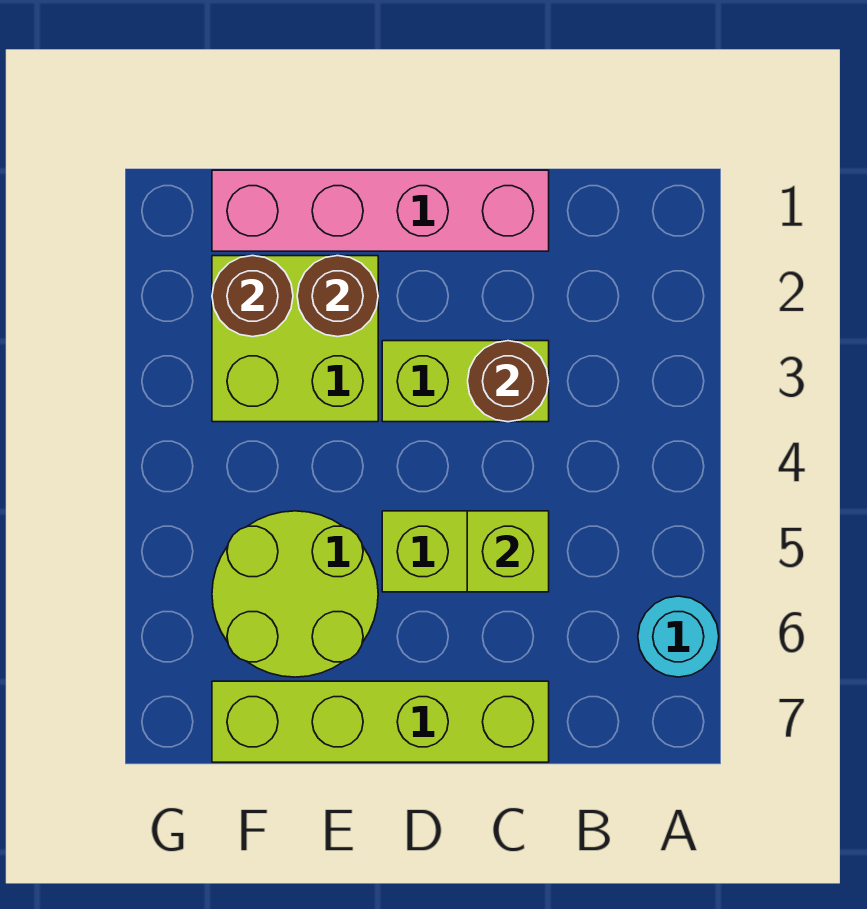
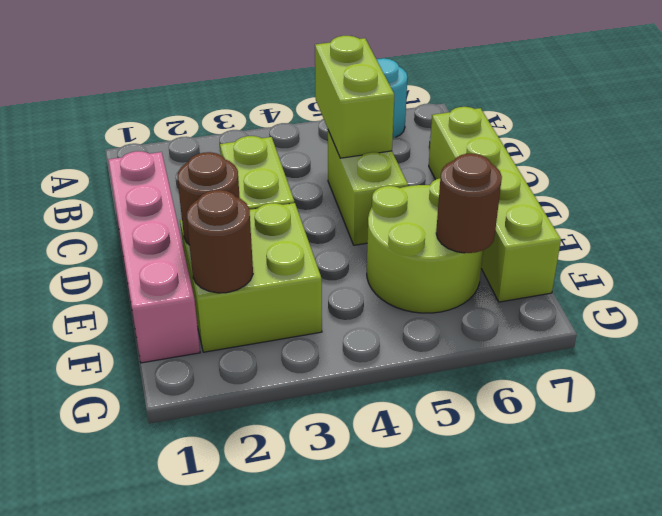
brown 1x1 round brick [468,341,549,422] -> brown 1x1 round brick moved to [436,154,502,253]
lime 1x1 brick [467,511,549,592] -> lime 1x2 brick [315,36,394,158]

